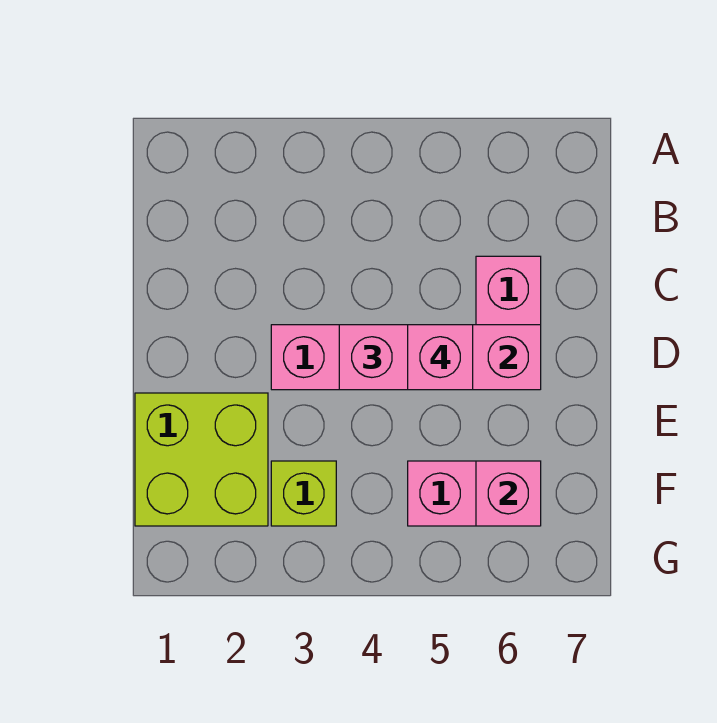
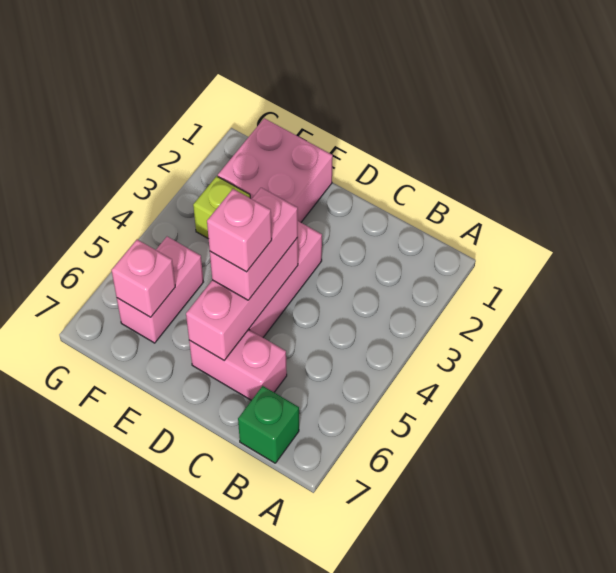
none -> green 1x1 brick [238,386,299,463]
lime 2x2 brick [135,393,268,526] -> pink 2x2 brick [218,118,333,222]

